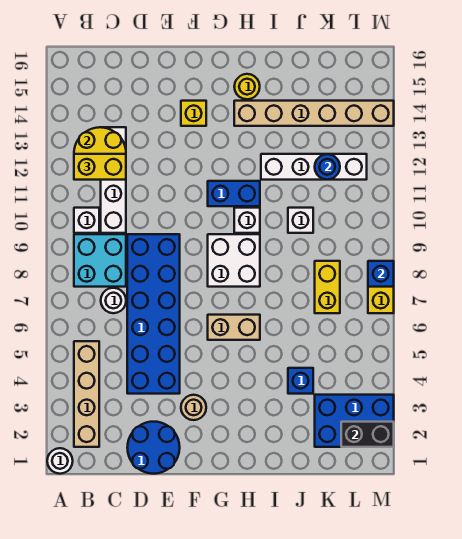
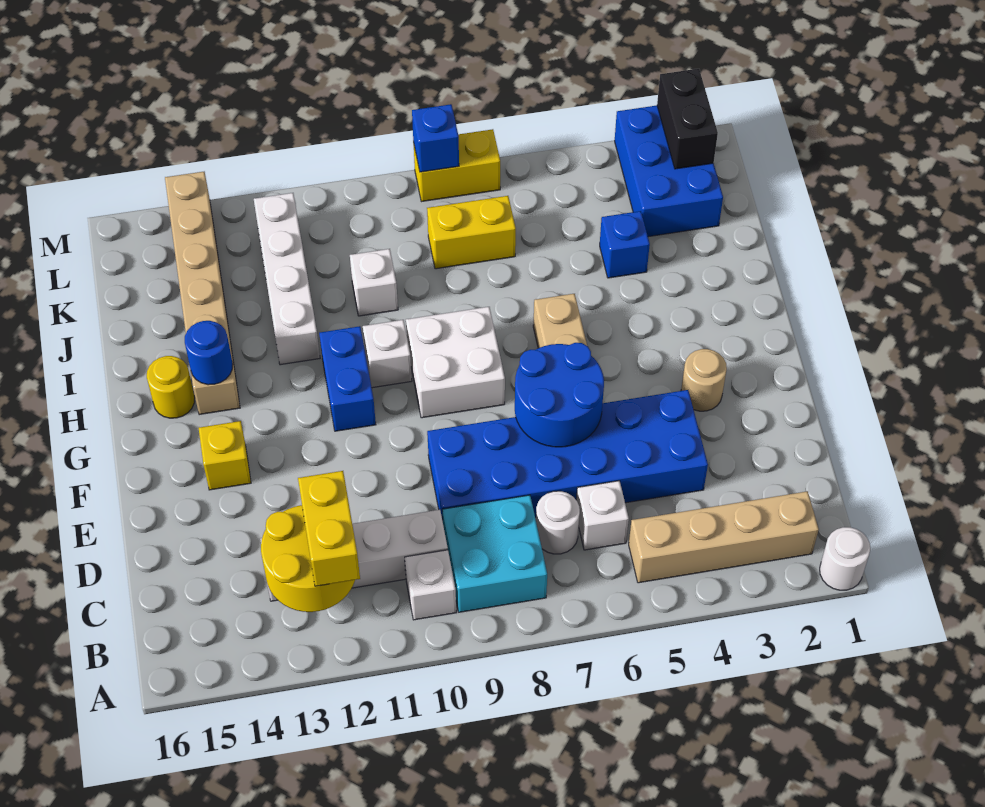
none -> white 1x1 brick [576,481,629,550]
blue 2x2 round brick [127,422,180,474] -> blue 2x2 round brick moved to [515,343,604,447]
blue 1x1 round brick [315,154,340,180] -> blue 1x1 round brick moved to [185,321,233,385]

